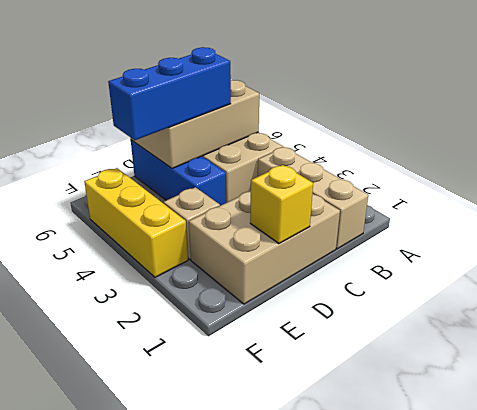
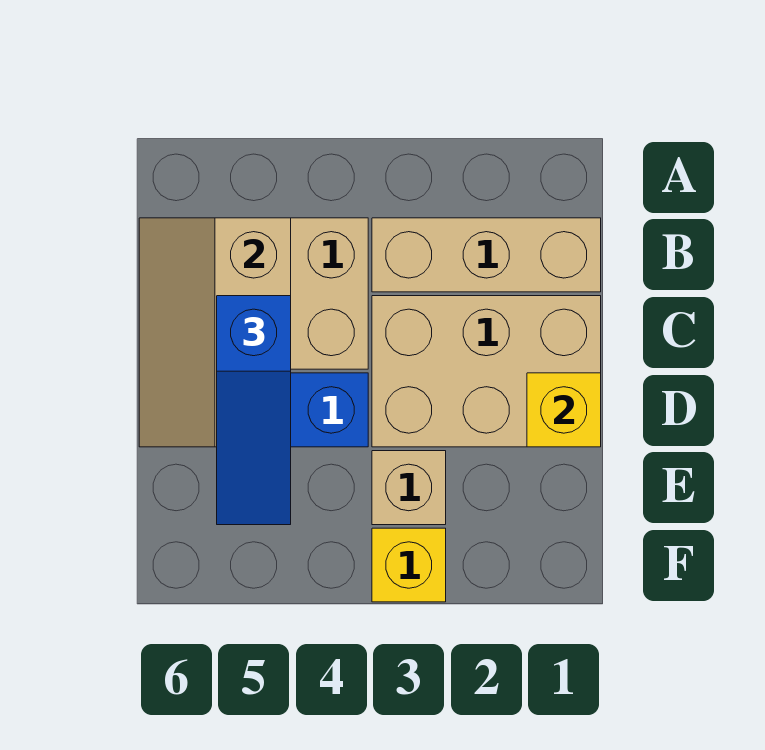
tan 2x3 brick [189,192,340,304] -> tan 2x3 brick turned to [372,296,601,447]
blue 1x3 brick [108,47,231,140] -> blue 1x3 slope [217,296,291,525]
yellow 1x3 brick [84,168,188,277] -> yellow 1x1 brick [372,528,446,602]

